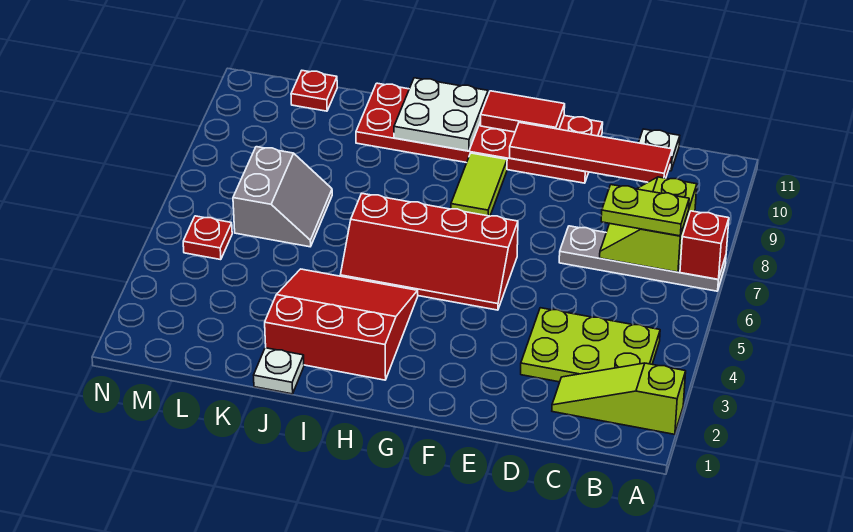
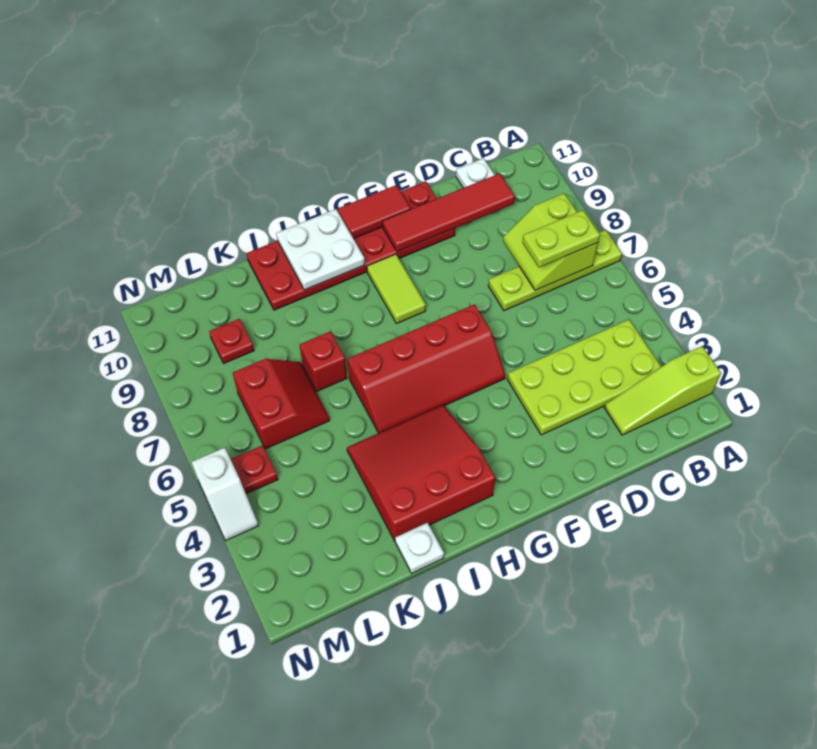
grey 1x4 plate [559,226,726,291] -> lime 1x4 plate [488,230,622,311]
red 1x1 brick [680,211,729,279] -> red 1x1 brick moved to [300,331,347,392]
lime 2x3 plate [521,308,660,382] -> lime 2x4 plate [507,320,661,435]
grey 2x2 slope [233,147,332,247] -> red 2x2 slope [233,359,330,449]
red 1x1 plate [291,71,337,111] -> red 1x1 plate moved to [209,319,254,364]
none -> white 1x2 slope [192,448,259,541]

